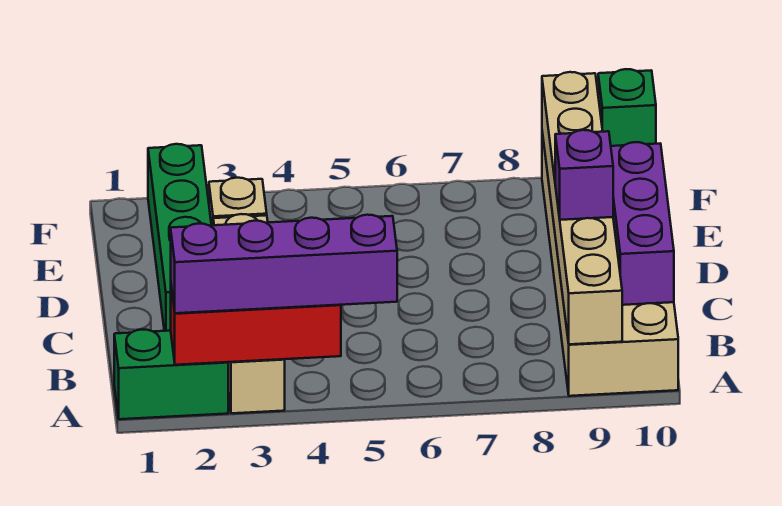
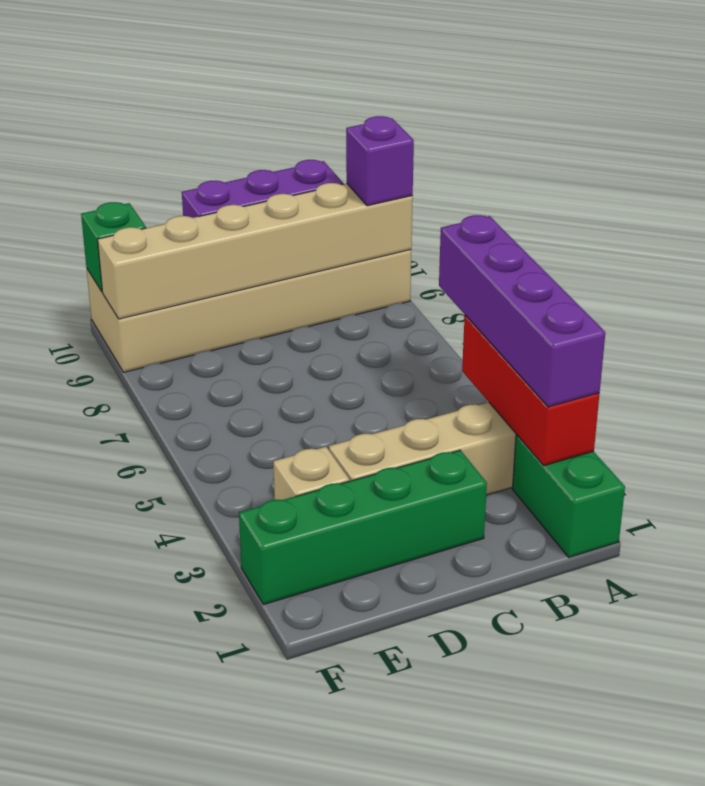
purple 1x1 brick [555,130,613,220] -> purple 1x1 brick moved to [346,116,414,206]

